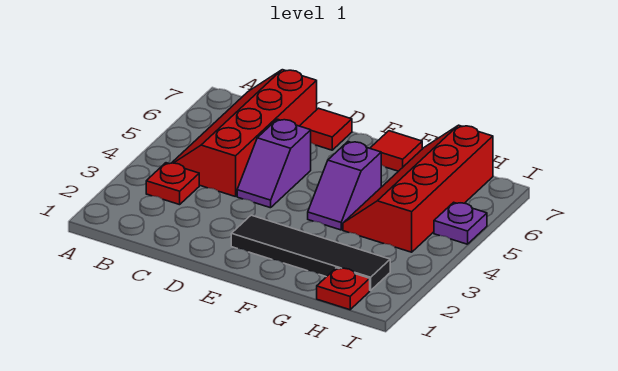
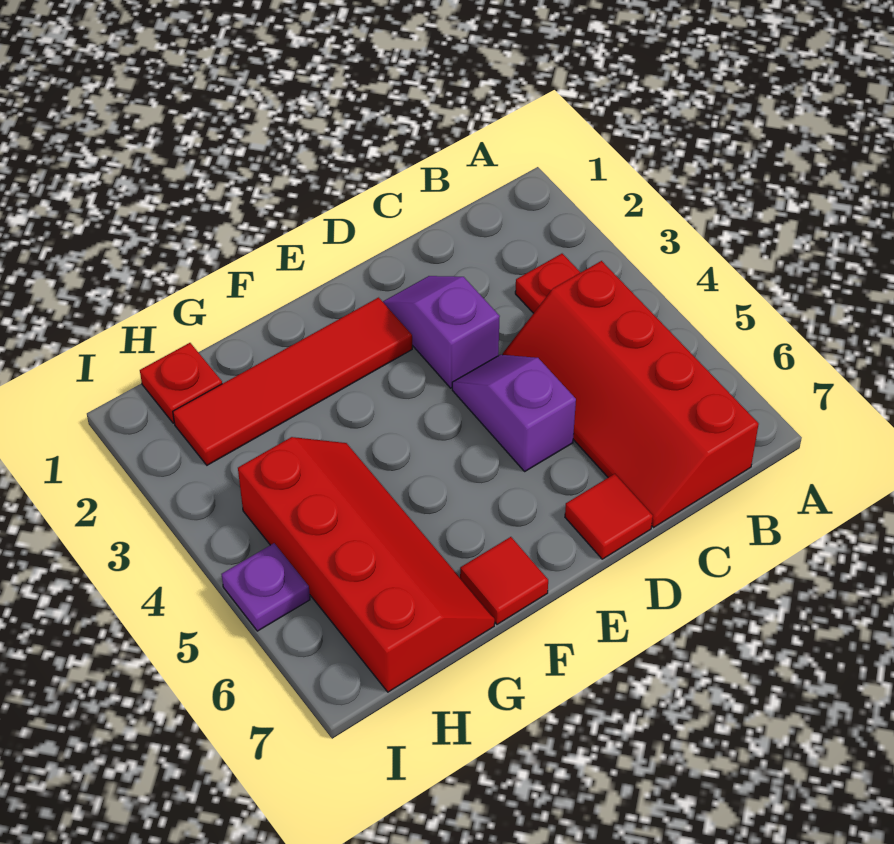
red 2x4 slope [172,70,317,197] -> red 2x4 slope turned to [503,261,759,527]
black 1x4 tile [231,215,390,291] -> red 1x4 tile [173,297,412,465]
purple 1x2 slope [308,142,381,230] -> purple 1x2 slope moved to [383,276,500,388]

